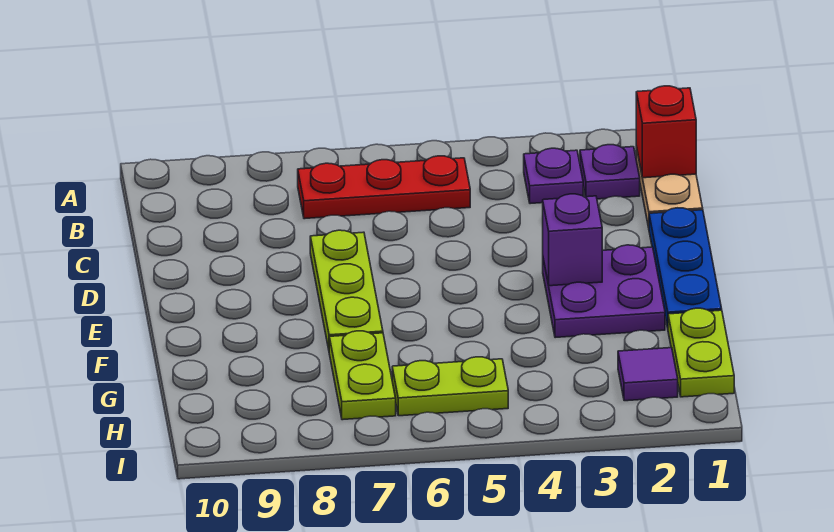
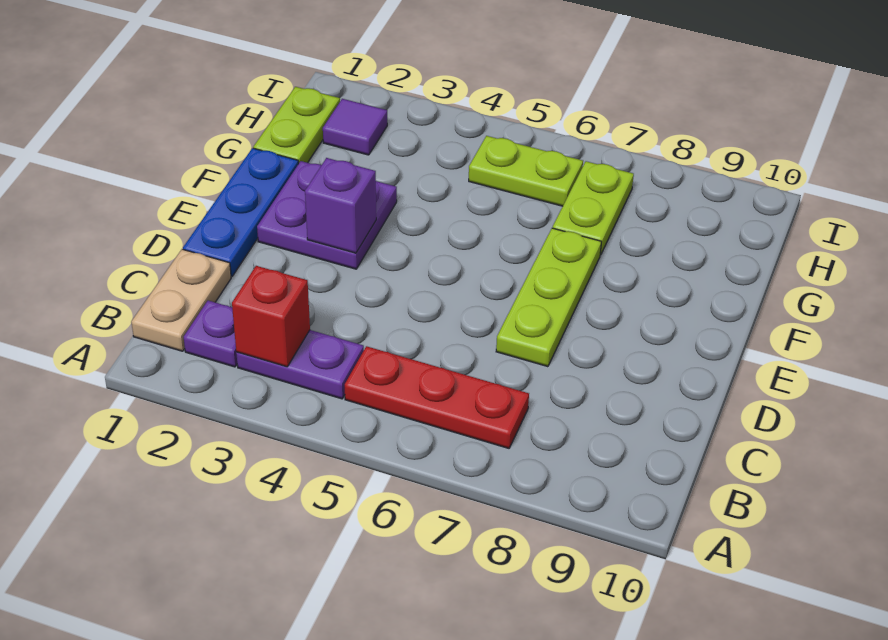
red 1x1 brick [636,86,696,178] -> red 1x1 brick moved to [232,266,310,367]
purple 1x1 plate [524,148,583,204] -> purple 1x2 plate [236,330,364,399]

